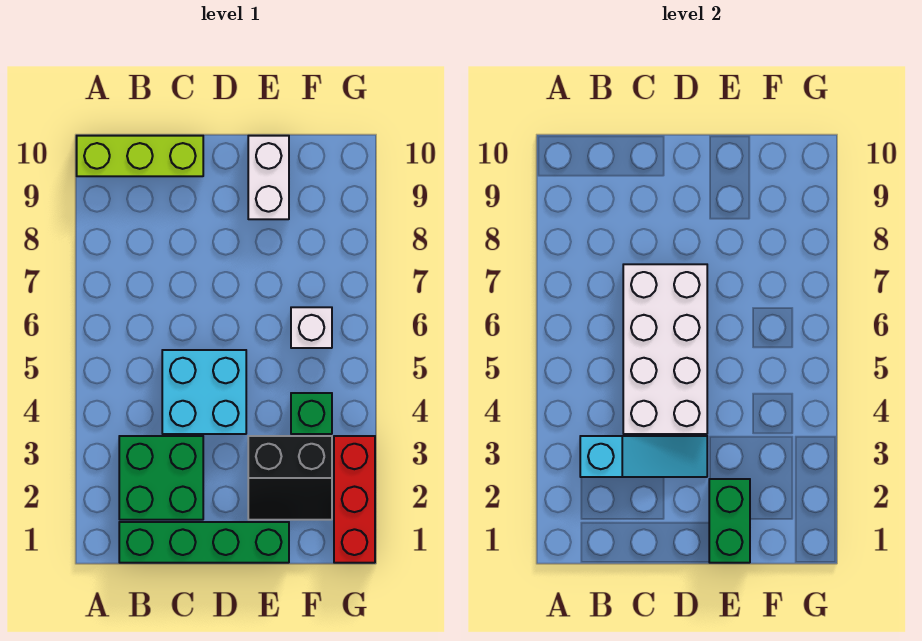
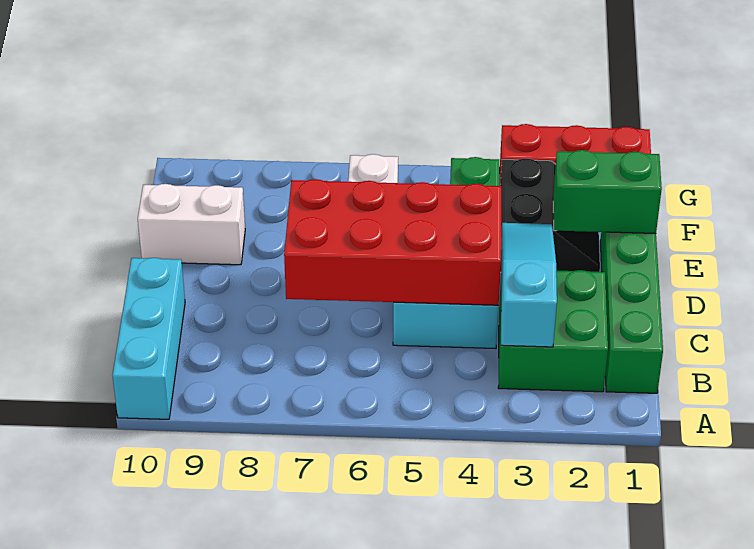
lime 1x3 brick [77,136,203,176] -> cyan 1x3 brick [112,258,185,419]
white 2x4 brick [623,264,707,434] -> red 2x4 brick [284,179,501,305]

